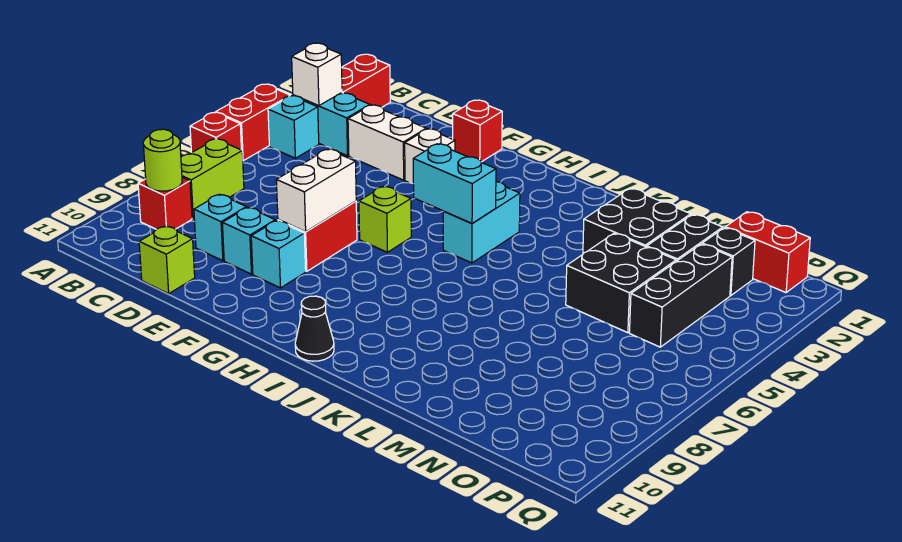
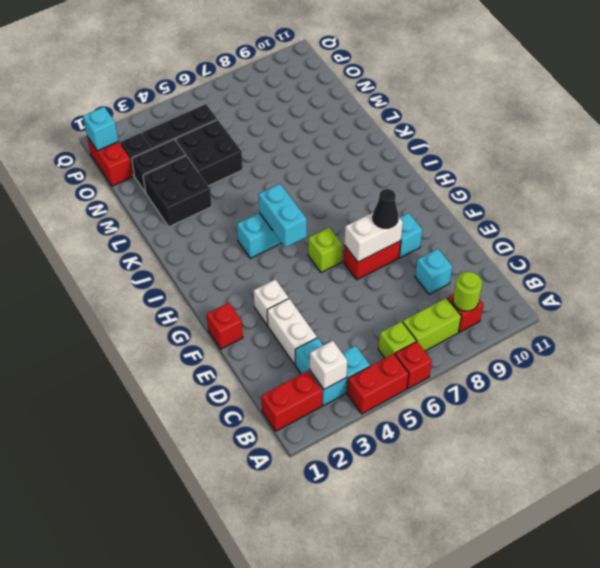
lime 1x1 brick [139,226,195,294] -> lime 1x1 brick moved to [378,321,416,358]
cyan 1x1 brick [222,207,275,274] -> cyan 1x1 brick moved to [83,107,118,151]
black 1x1 cone [295,296,334,361] -> black 1x1 cone moved to [373,189,398,228]

